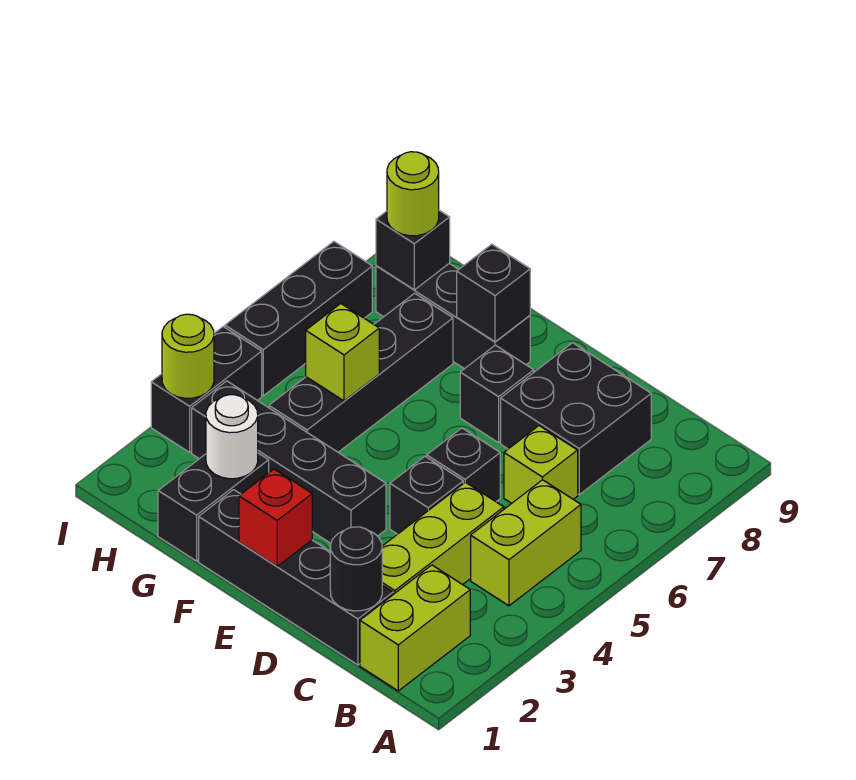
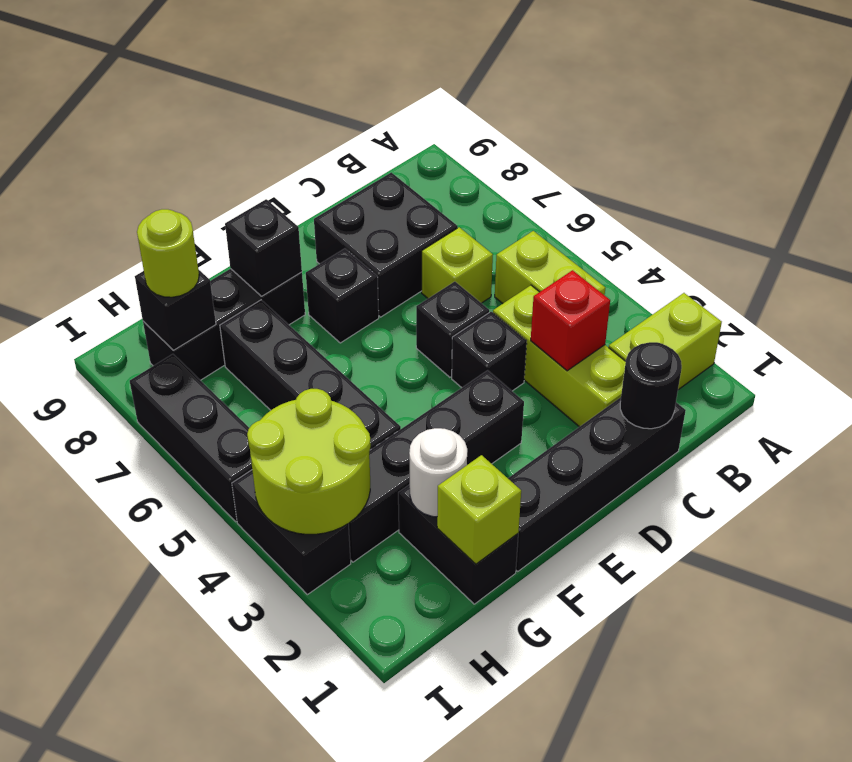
lime 1x2 brick [360,565,470,691] -> lime 1x2 brick turned to [609,293,722,390]
red 1x1 brick [239,469,312,566] -> red 1x1 brick moved to [531,270,610,371]
lime 1x1 brick [306,304,379,401] -> lime 1x1 brick moved to [437,455,521,564]
lime 1x1 round brick [162,314,214,398] -> lime 2x2 round brick [247,389,371,534]

